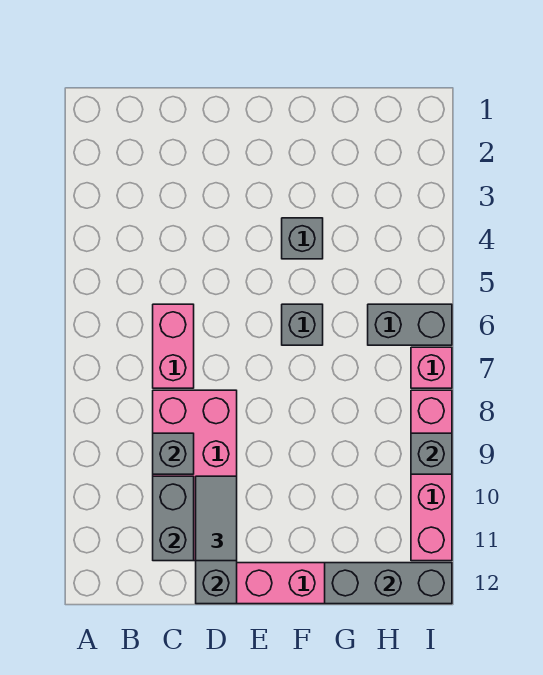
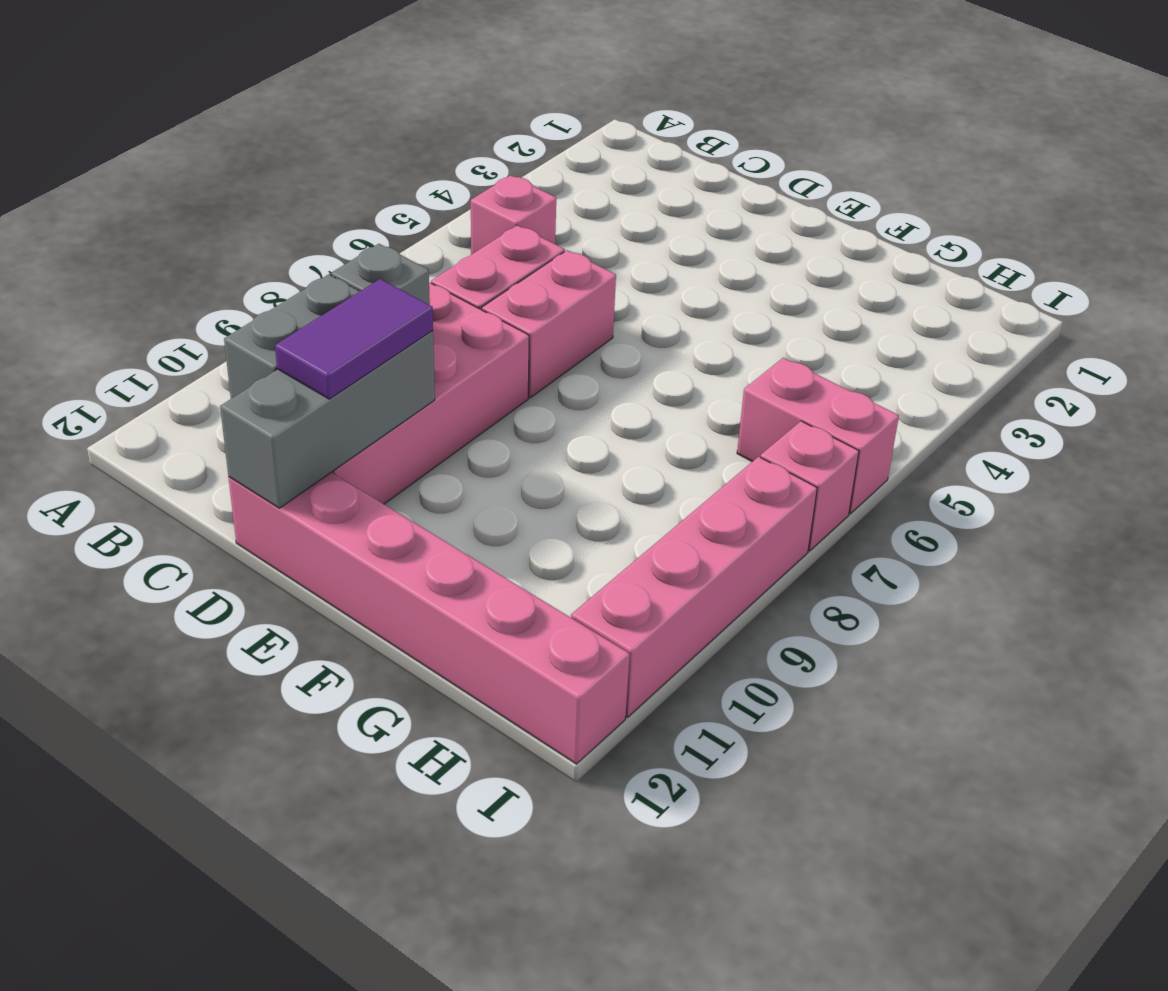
none -> pink 1x1 brick [471,175,556,255]
none -> pink 1x2 brick [482,250,616,398]
grey 1x2 tile [196,476,237,561] -> purple 1x2 tile [275,279,433,399]
grey 1x1 brick [282,218,323,259] -> none
grey 1x1 brick [282,304,323,345] -> none
grey 1x3 brick [325,563,452,604] -> none
grey 1x2 brick [368,304,452,345] -> pink 1x2 brick [737,358,899,514]
grey 1x1 brick [411,433,452,474] -> none

